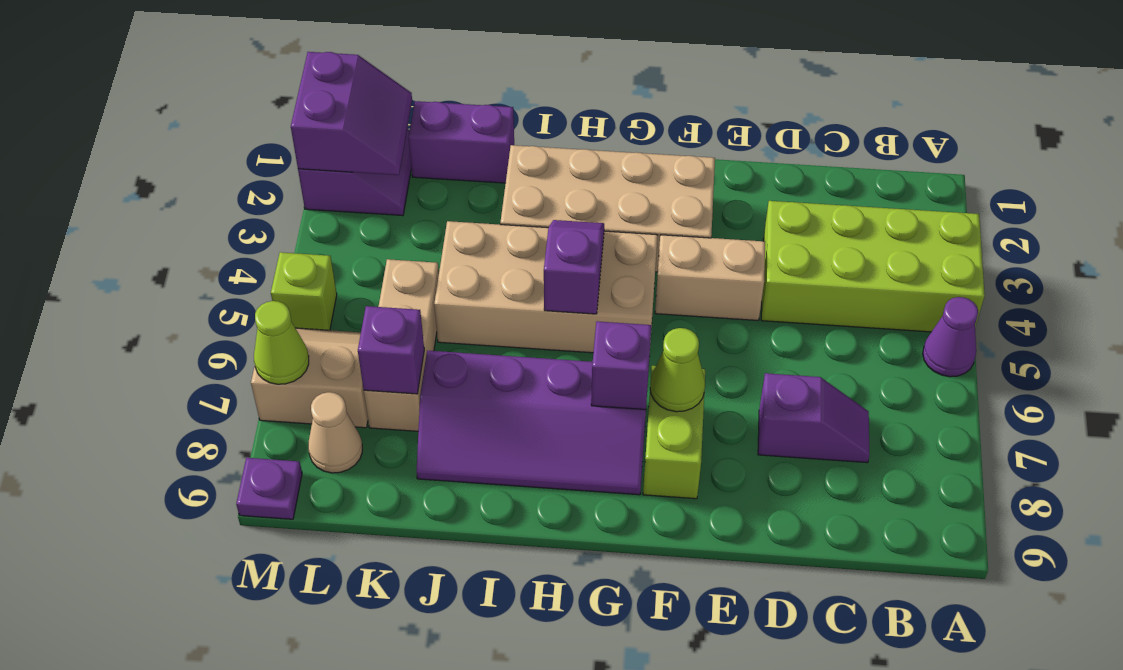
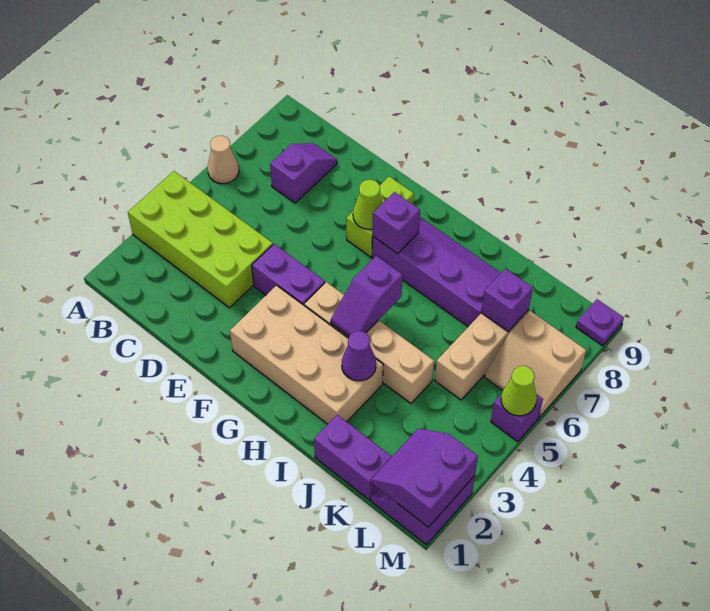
purple 1x1 cone [923,297,978,377] -> purple 1x1 cone moved to [342,331,376,381]
purple 1x2 slope [758,373,870,463] -> purple 1x2 slope turned to [270,143,337,203]
tan 1x2 brick [655,235,765,320] -> purple 1x2 brick [252,244,325,305]
tan 2x4 brick [434,221,658,353] -> tan 1x4 brick [304,282,434,403]
tan 1x1 cone [308,392,362,473] -> tan 1x1 cone moved to [208,136,239,184]
lime 1x1 brick [271,252,337,330] -> purple 1x1 brick [491,394,543,442]
lime 1x1 cone [254,301,309,384] -> lime 1x1 cone moved to [501,366,537,416]

